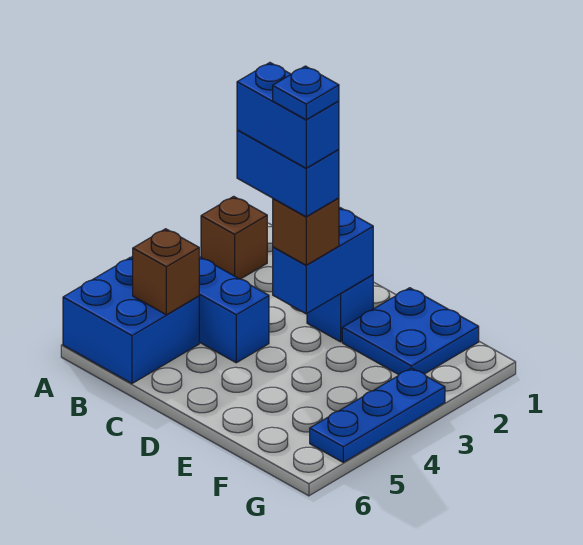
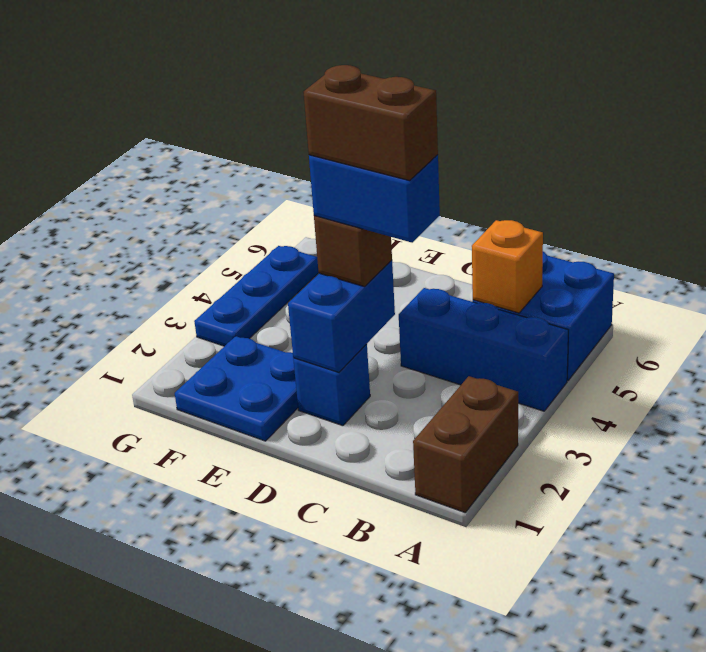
brown 1x1 brick [201,196,267,279] -> brown 1x2 brick [413,376,518,512]
brown 1x1 brick [133,229,199,315] -> orange 1x1 brick [472,220,543,313]
blue 1x2 brick [237,63,339,168] -> brown 1x2 brick [304,65,438,181]
blue 1x1 plate [273,66,339,120] -> none

